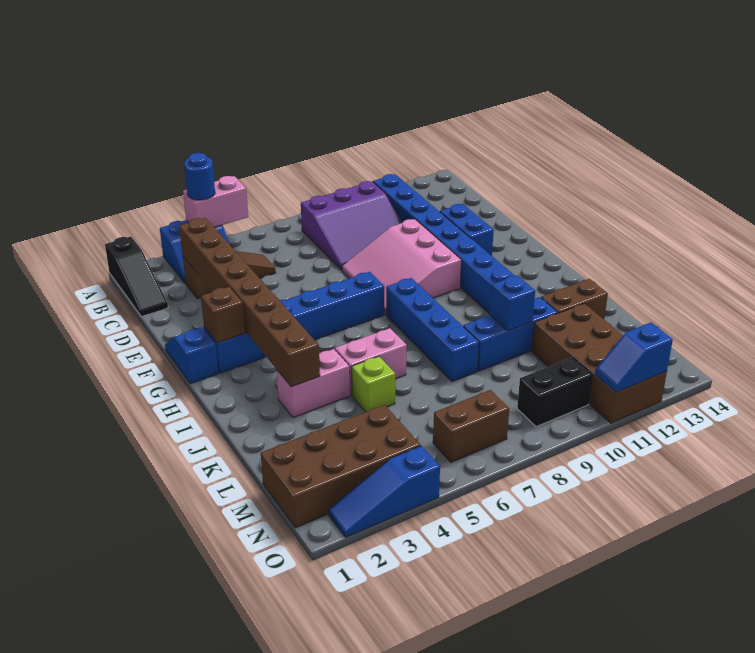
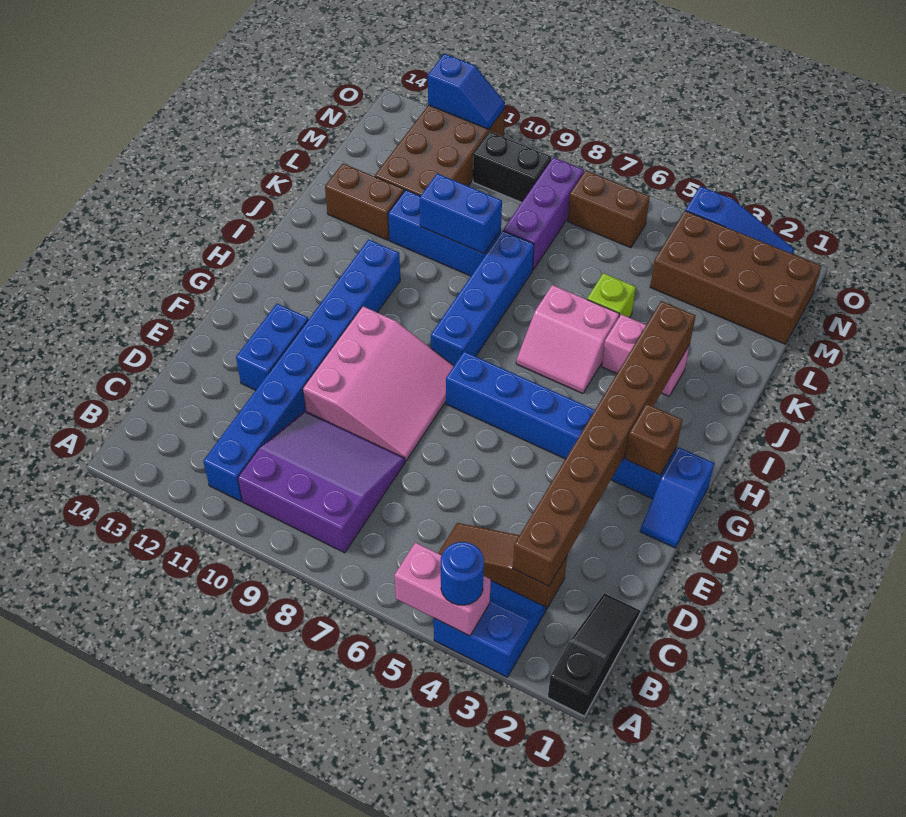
blue 1x1 brick [490,275,535,331] -> blue 1x2 brick [420,174,502,254]
none -> purple 1x3 brick [503,157,584,270]

